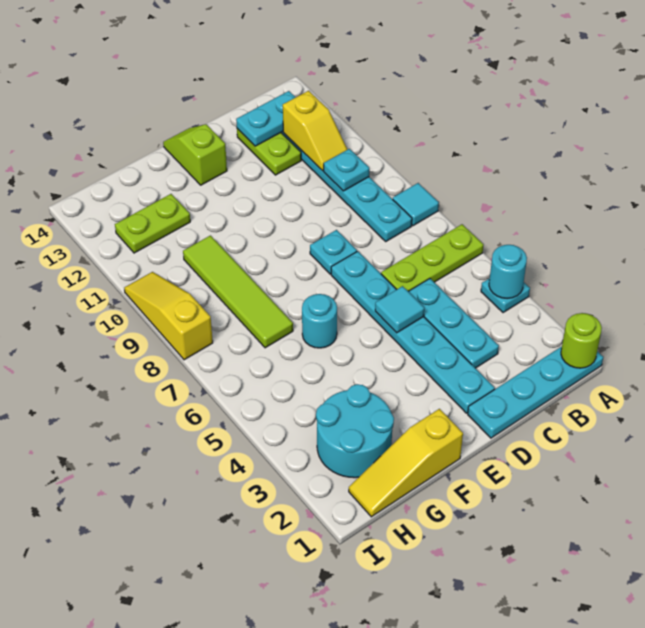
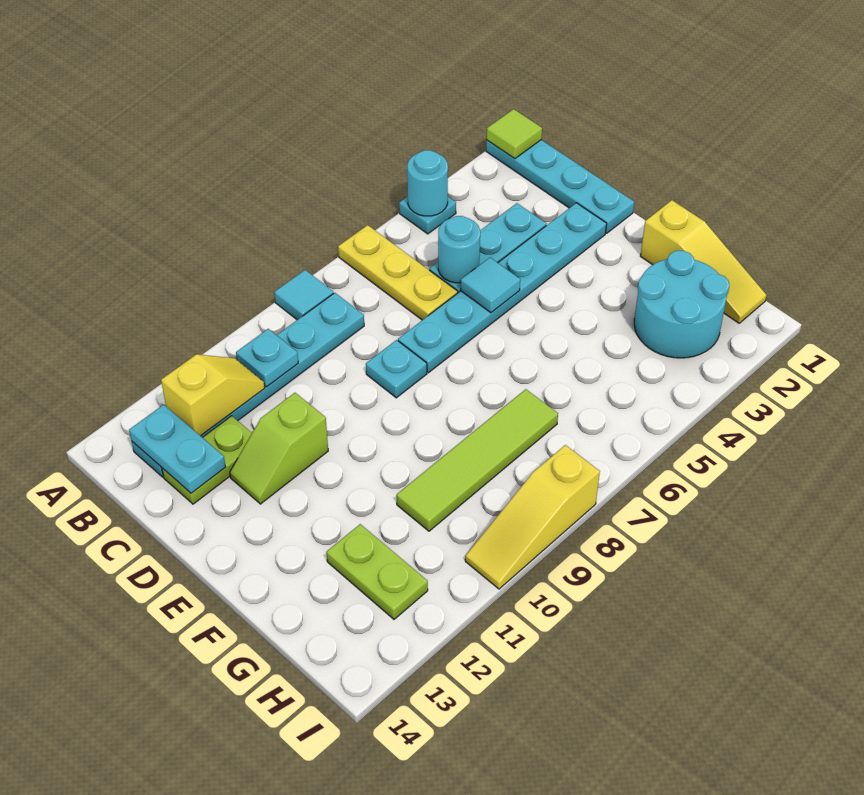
lime 1x1 round brick [561,313,602,368] -> lime 1x1 tile [487,109,542,159]
lime 1x3 plate [381,224,483,291] -> yellow 1x3 plate [338,225,458,320]
lime 1x2 slope [163,124,227,185] -> lime 1x2 slope moved to [230,393,328,504]
cyan 1x1 round brick [302,294,337,348] -> cyan 1x1 round brick moved to [438,216,480,283]

